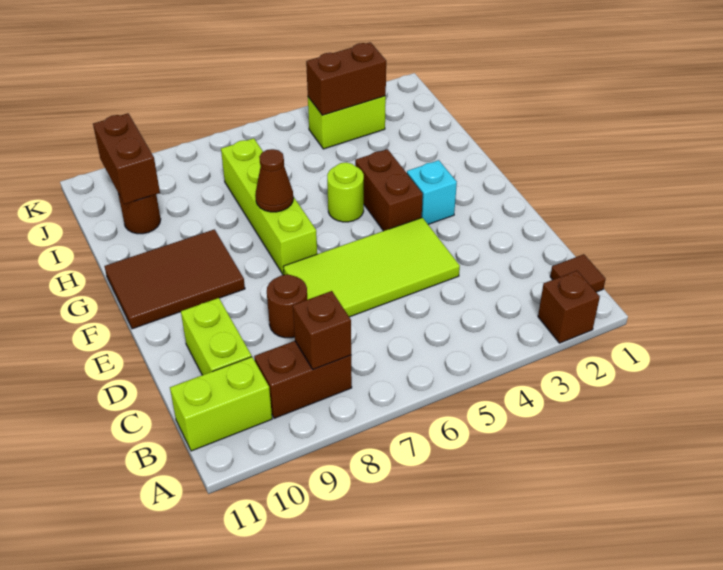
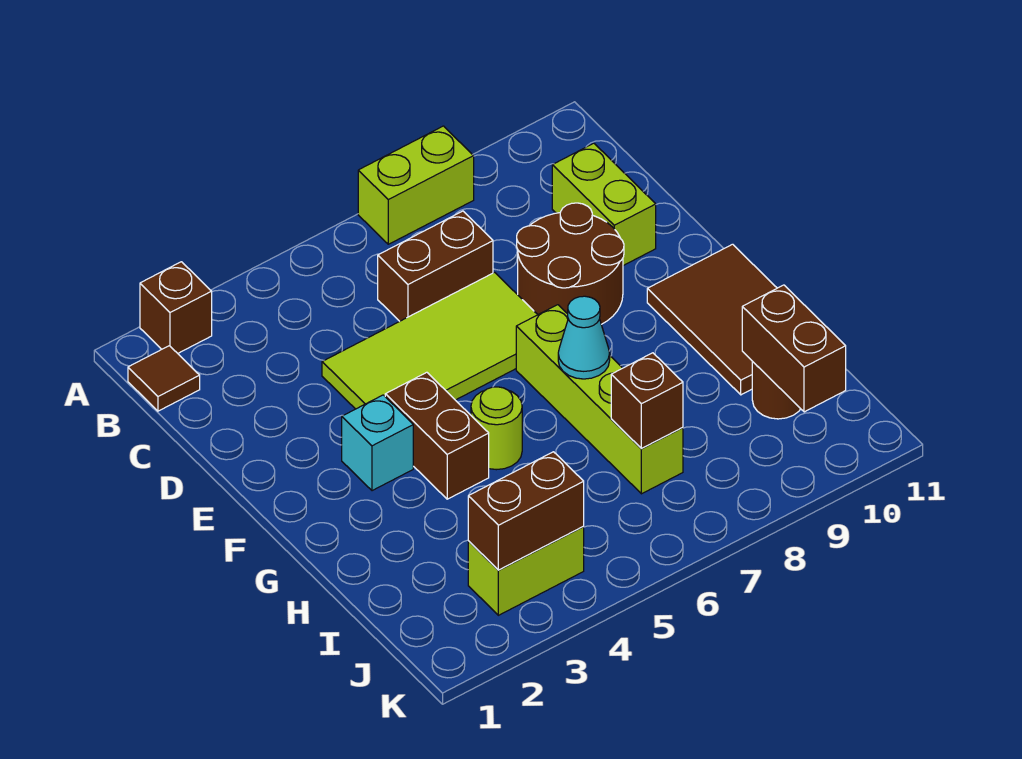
brown 1x2 brick [254,341,352,418] -> brown 1x2 brick moved to [378,211,493,321]
brown 1x1 brick [293,291,351,369] -> brown 1x1 brick moved to [611,353,683,448]
lime 1x2 brick [170,357,272,451] -> lime 1x2 brick moved to [358,126,474,244]
brown 1x1 round brick [267,274,307,338] -> brown 2x2 round brick [517,203,624,324]
brown 2x3 tile [104,229,245,329] -> brown 2x3 tile turned to [647,244,777,395]
brown 1x1 cone [255,149,293,212] -> cyan 1x1 cone [558,296,610,379]

